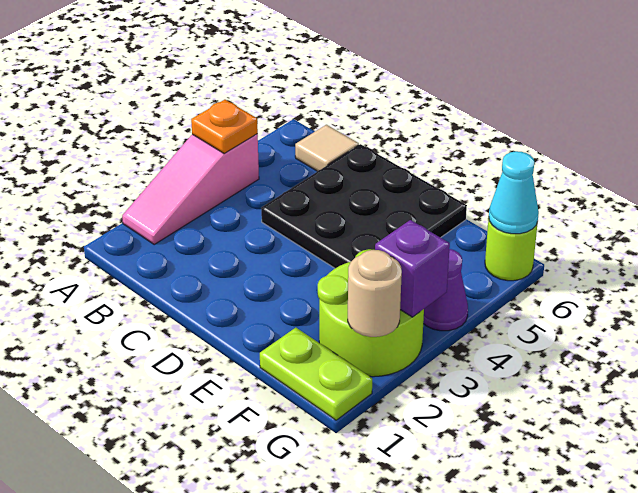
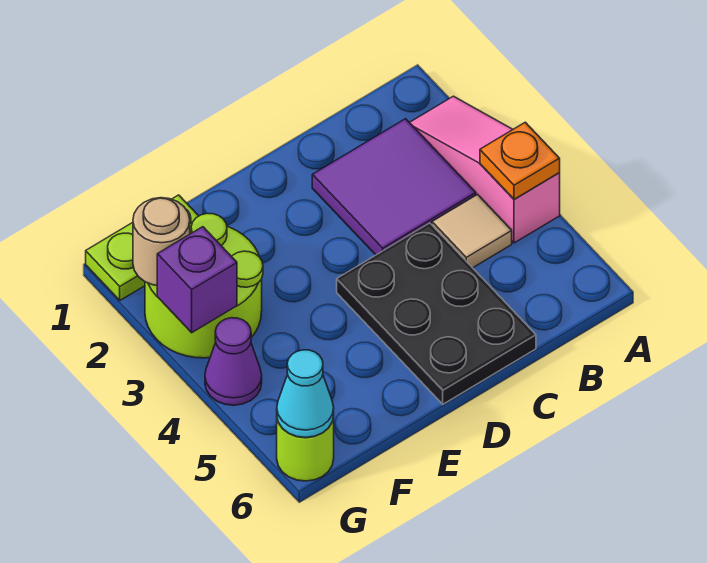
none -> purple 2x2 tile [312,119,476,255]
tan 1x1 tile [295,125,359,171] -> tan 1x1 tile moved to [432,195,512,268]
black 3x3 plate [261,144,467,268] -> black 2x3 plate [337,223,536,404]

